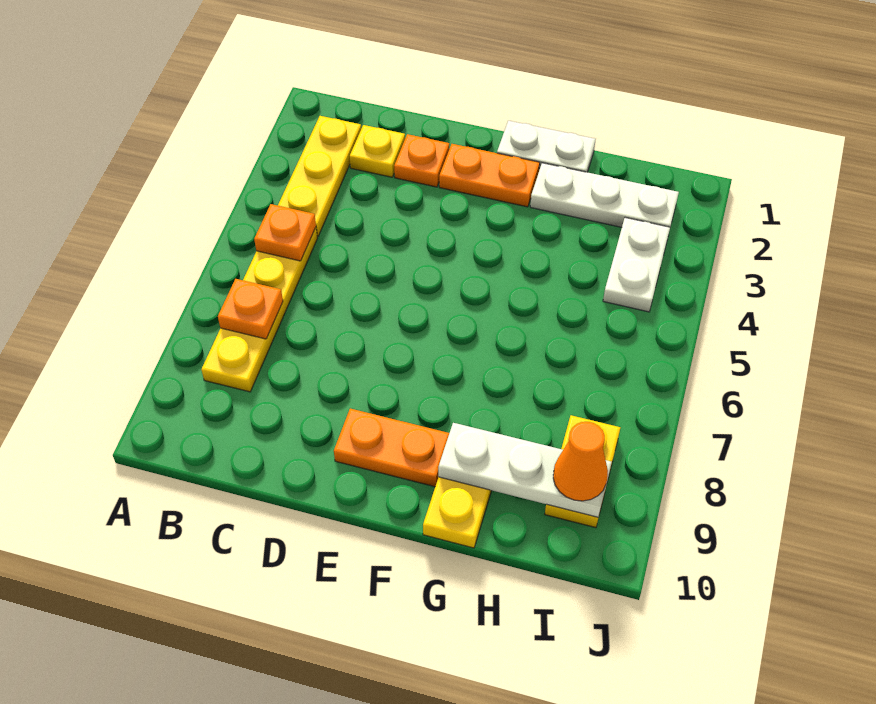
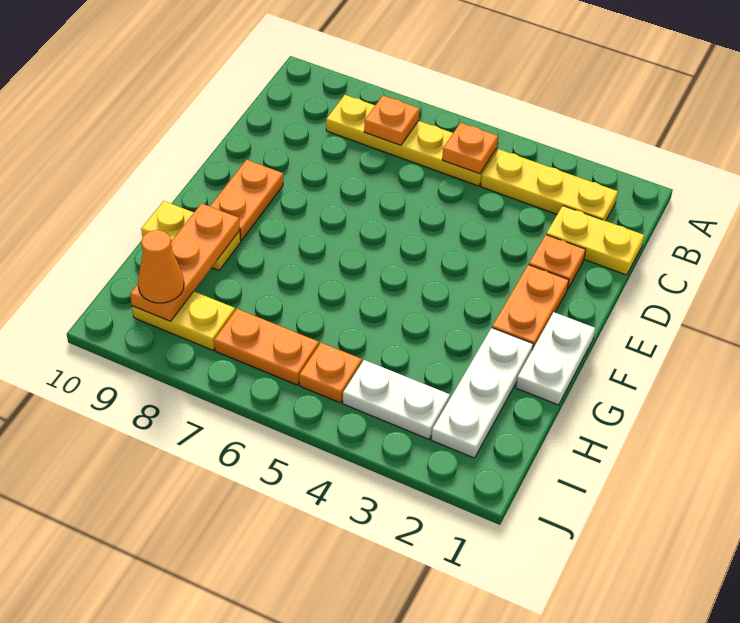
yellow 1x1 plate [350,125,405,177] -> yellow 1x2 plate [546,206,644,275]
white 1x3 plate [438,423,612,517] -> orange 1x3 plate [130,203,240,321]
none -> orange 1x1 plate [299,343,362,403]
none -> orange 1x2 plate [214,309,319,385]

